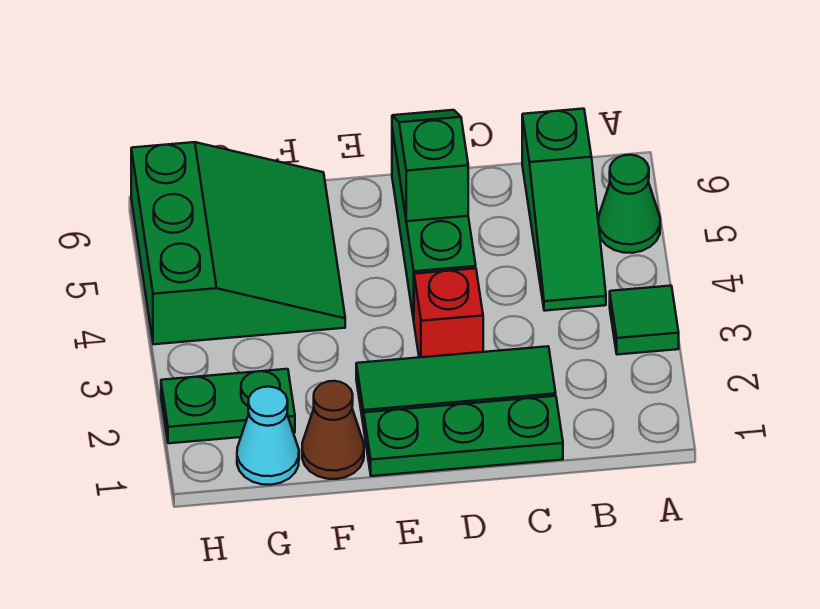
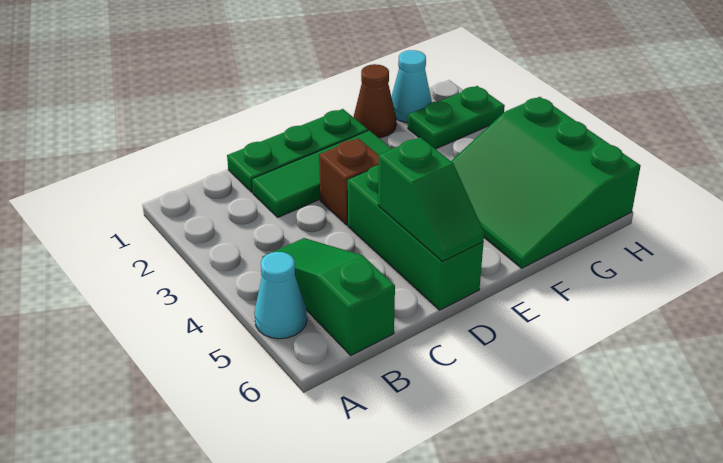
green 1x1 tile [610,286,679,355] -> none
green 1x1 cone [598,155,660,253] -> cyan 1x1 cone [254,252,307,339]
red 1x1 brick [414,268,483,357] -> brown 1x1 brick [319,138,379,225]

